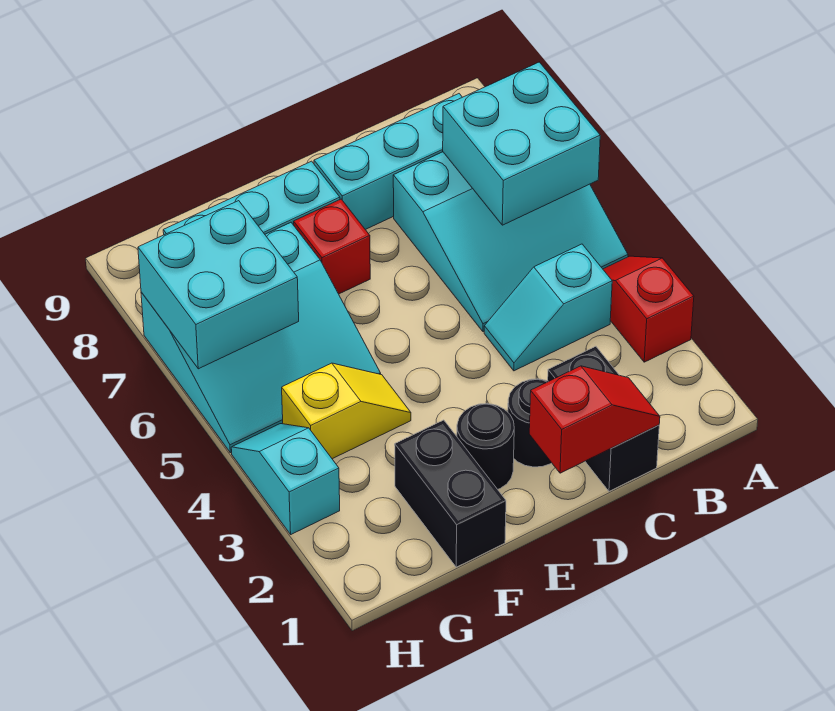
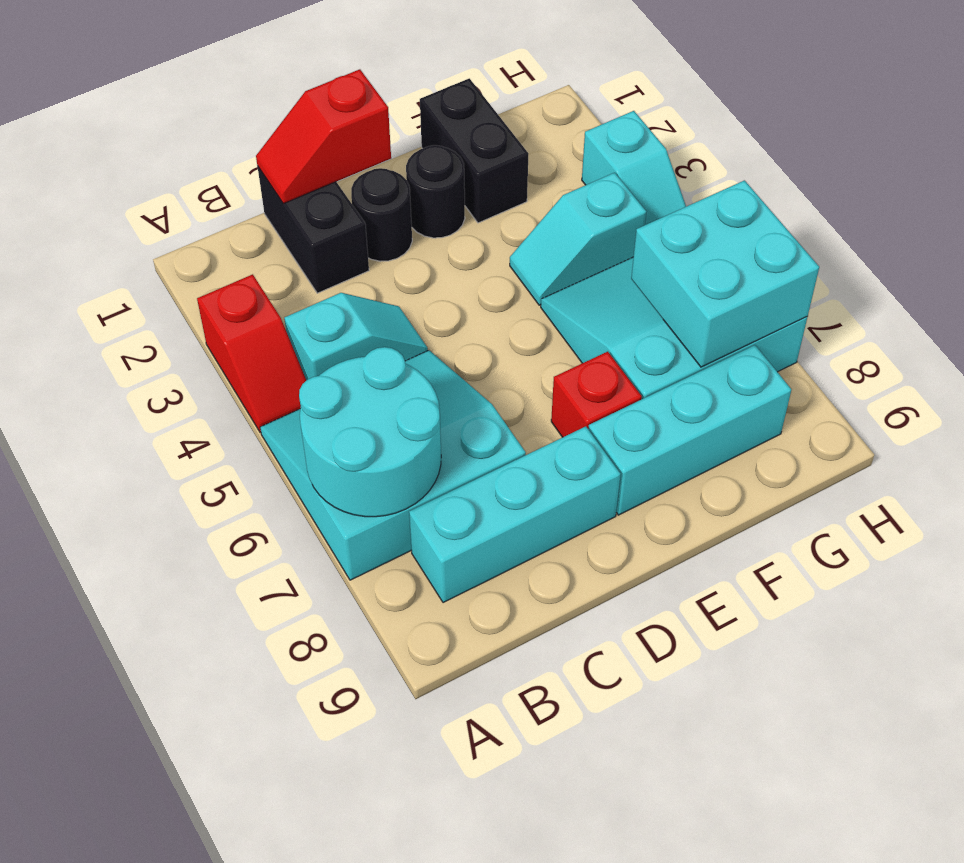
cyan 2x2 brick [443,62,600,225] -> cyan 2x2 round brick [299,347,441,517]
yellow 1x2 slope [282,363,411,459] -> cyan 1x2 slope [510,173,646,305]

